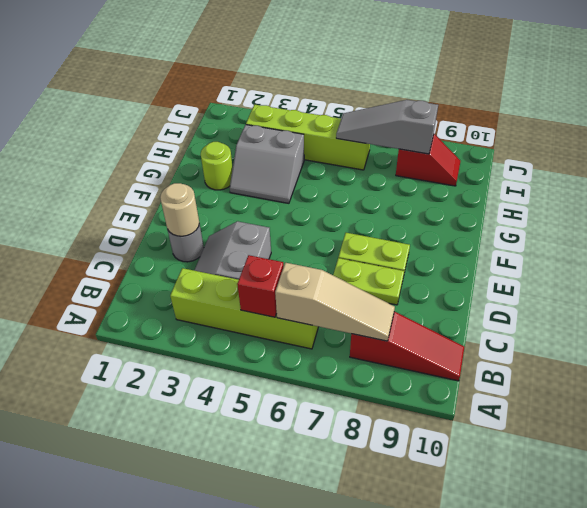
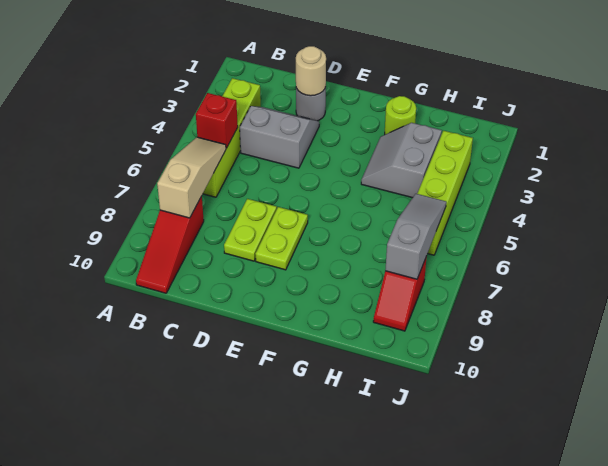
tan 1x3 slope [275,263,395,341] -> tan 1x3 slope turned to [157,137,226,218]

